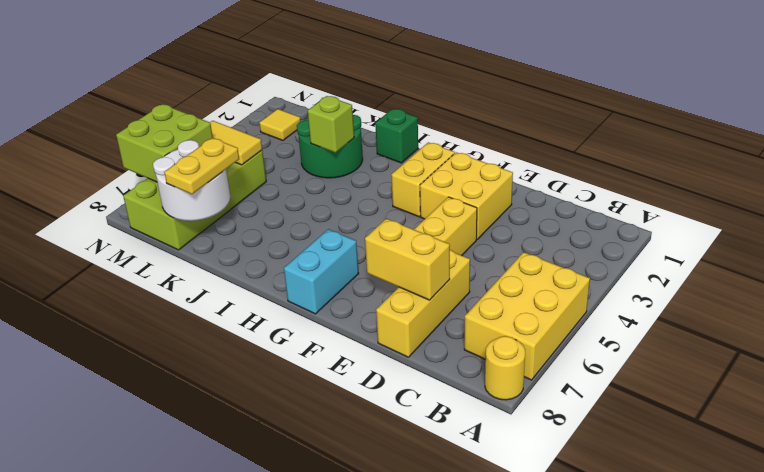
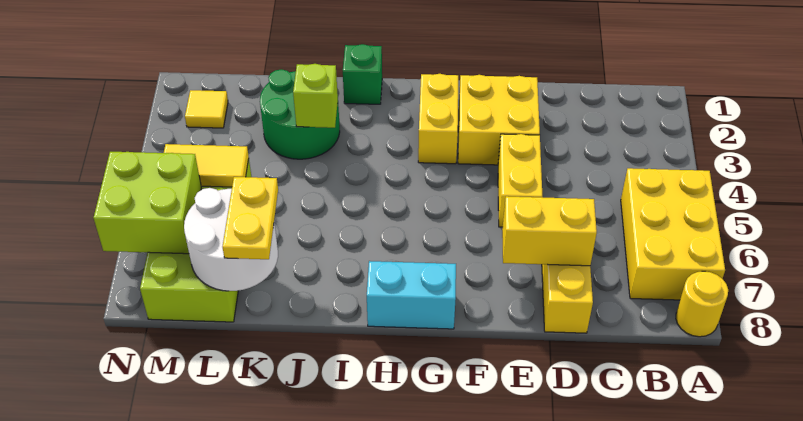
cyan 1x2 brick [284,229,359,314] -> cyan 1x2 brick turned to [367,261,456,329]

